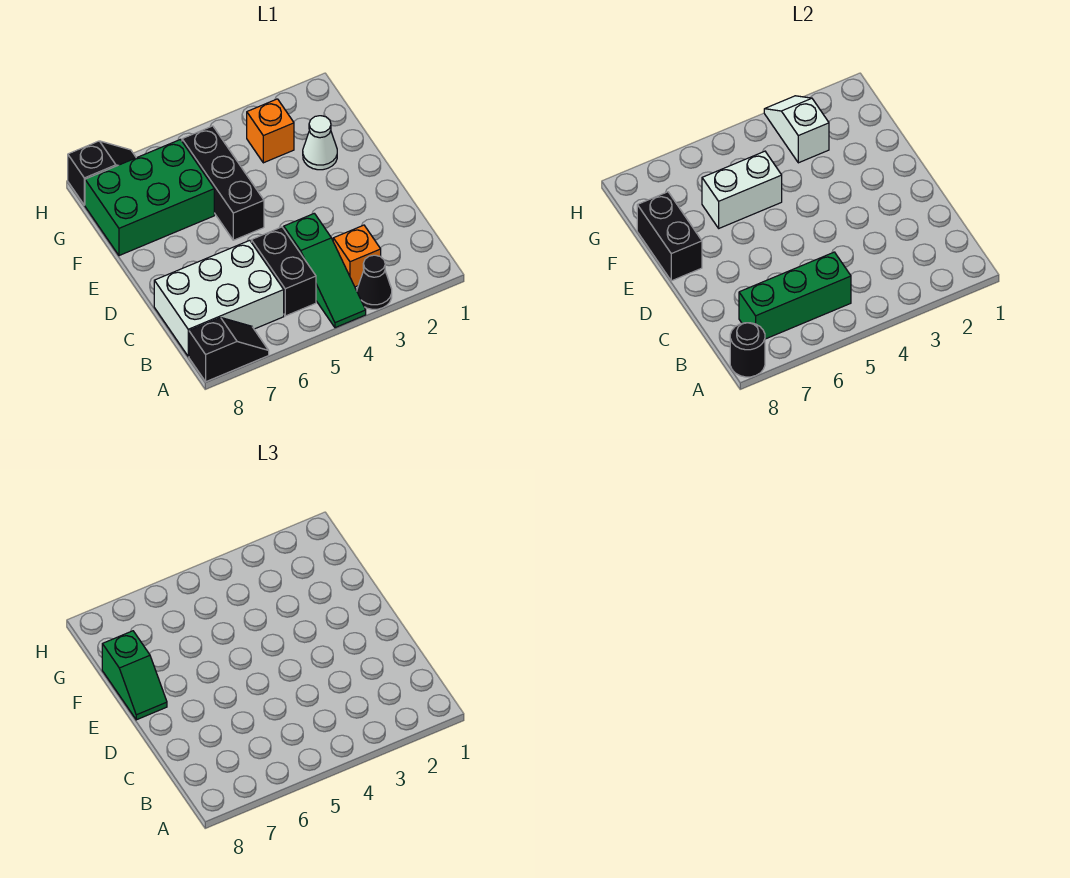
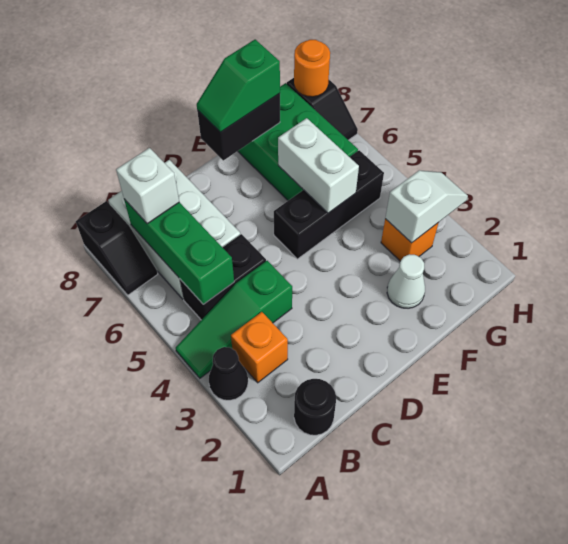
black 1x1 round brick [730,323,765,377] -> black 1x1 round brick moved to [294,379,336,435]
none -> white 1x1 brick [116,148,179,224]
none -> orange 1x1 round brick [294,40,330,97]

